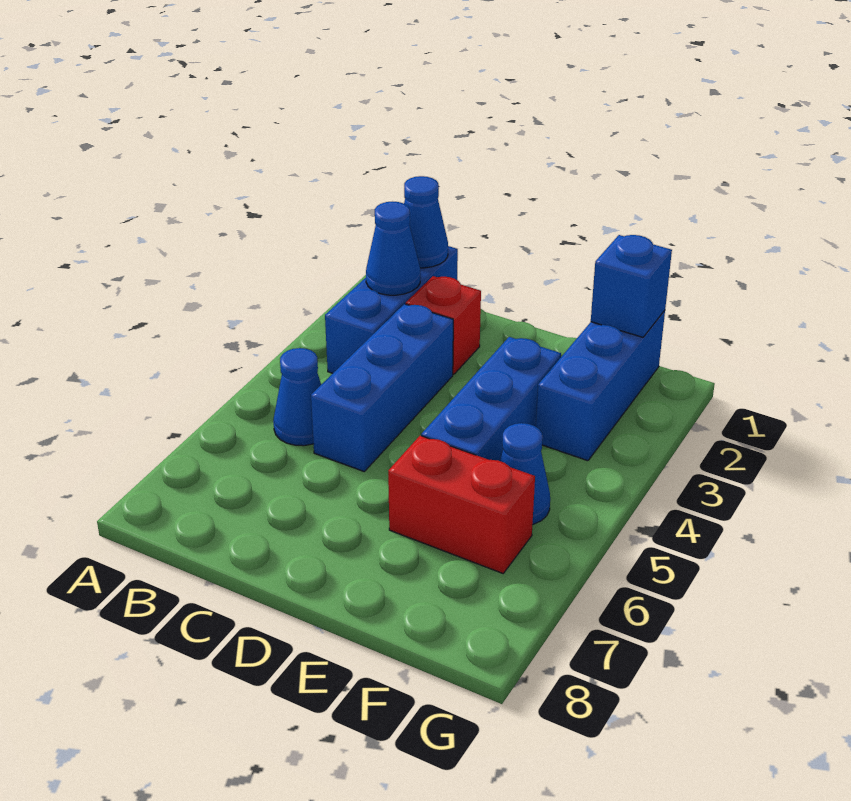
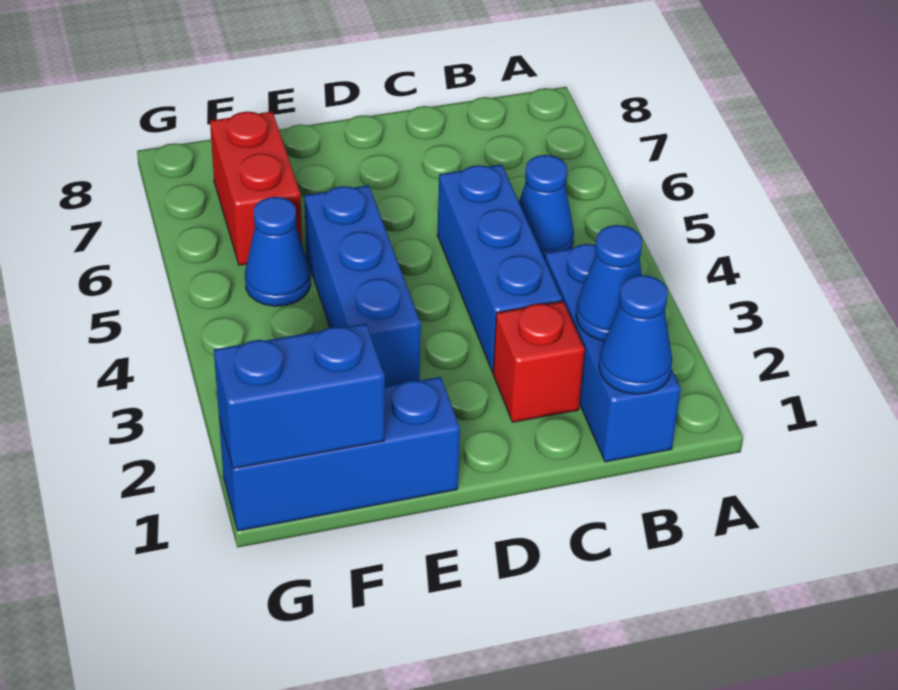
red 1x2 brick [388,436,535,573] -> red 1x2 brick turned to [210,112,302,265]
blue 1x3 brick [536,310,665,461] -> blue 1x3 brick turned to [219,377,460,531]
blue 1x1 brick [591,235,672,337] -> blue 1x2 brick [214,324,385,469]

